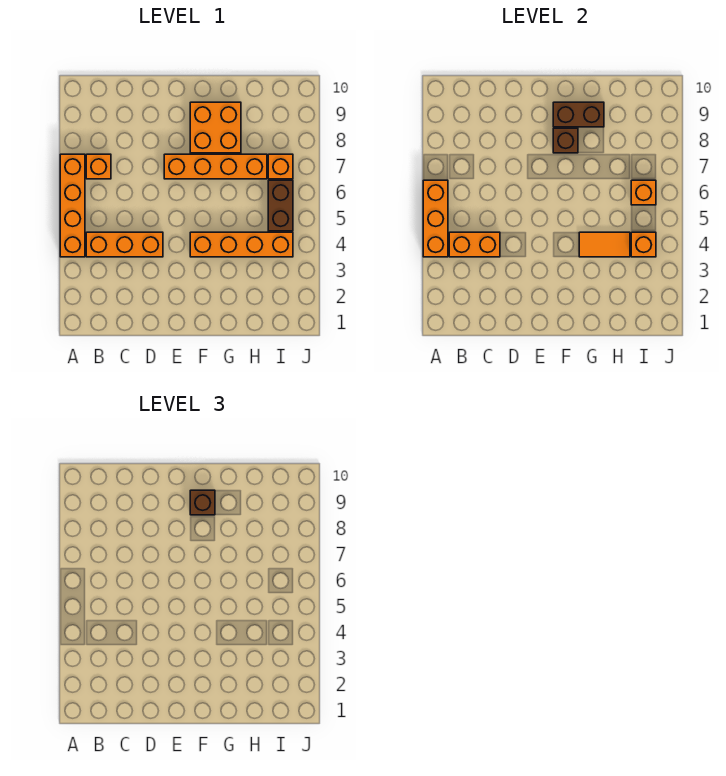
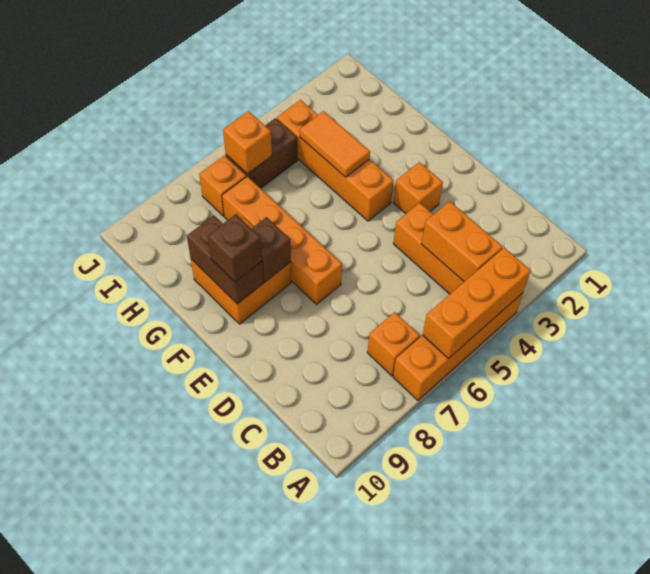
orange 1x1 brick [631,232,656,257] -> orange 1x1 brick moved to [393,162,443,214]

